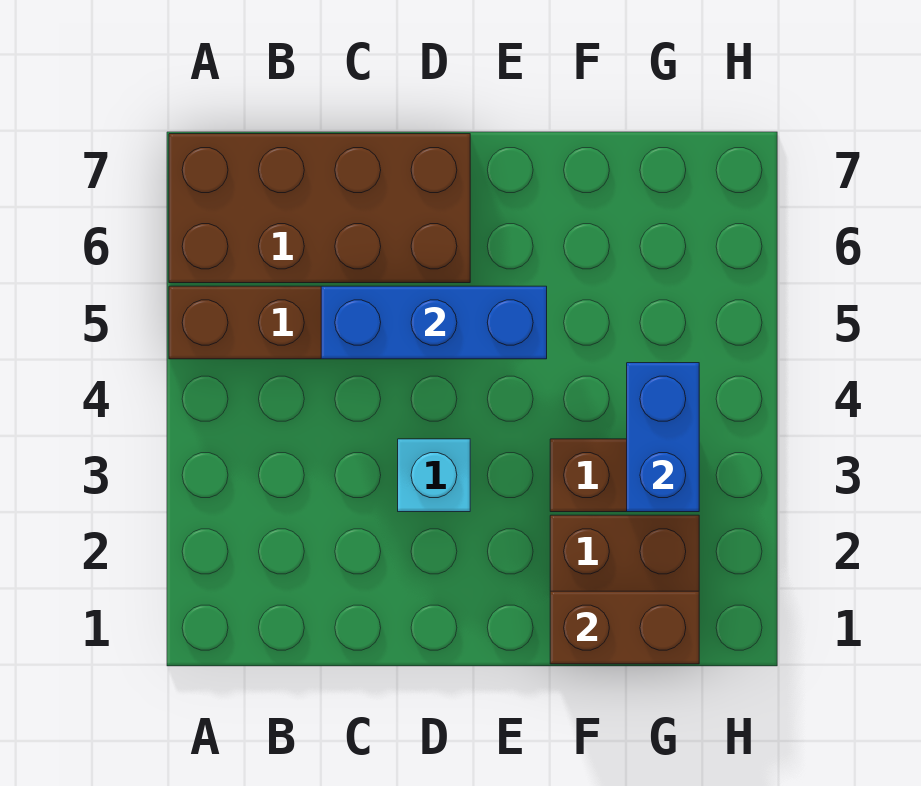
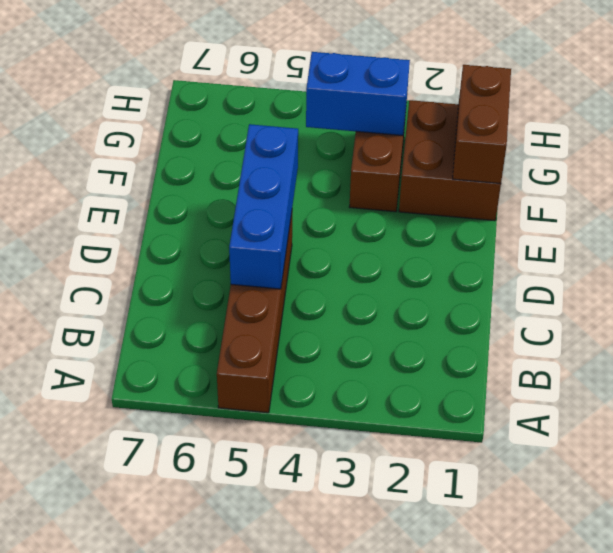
brown 2x4 brick [169,134,470,283] -> none
cyan 1x1 brick [398,439,470,512] -> none

